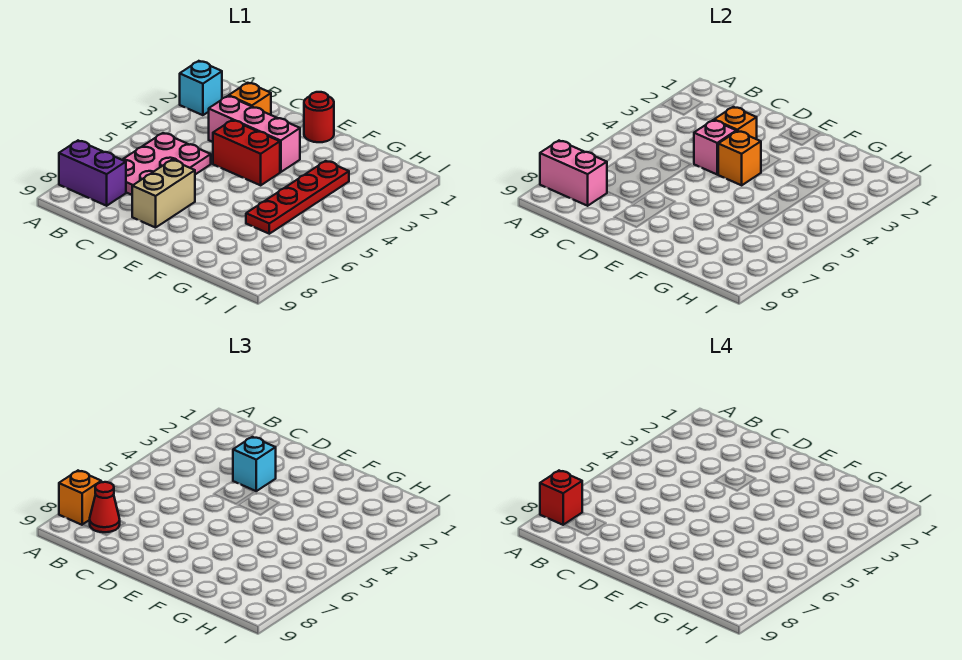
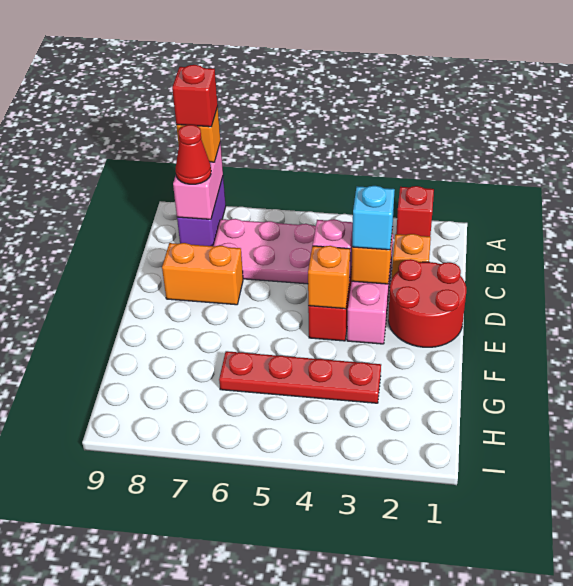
cyan 1x1 brick [180,61,222,115] -> red 1x1 brick [396,186,434,237]
tan 1x2 brick [132,160,195,228] -> orange 1x2 brick [162,243,243,305]
red 1x1 round brick [304,92,334,142] -> red 2x2 round brick [388,259,466,347]

